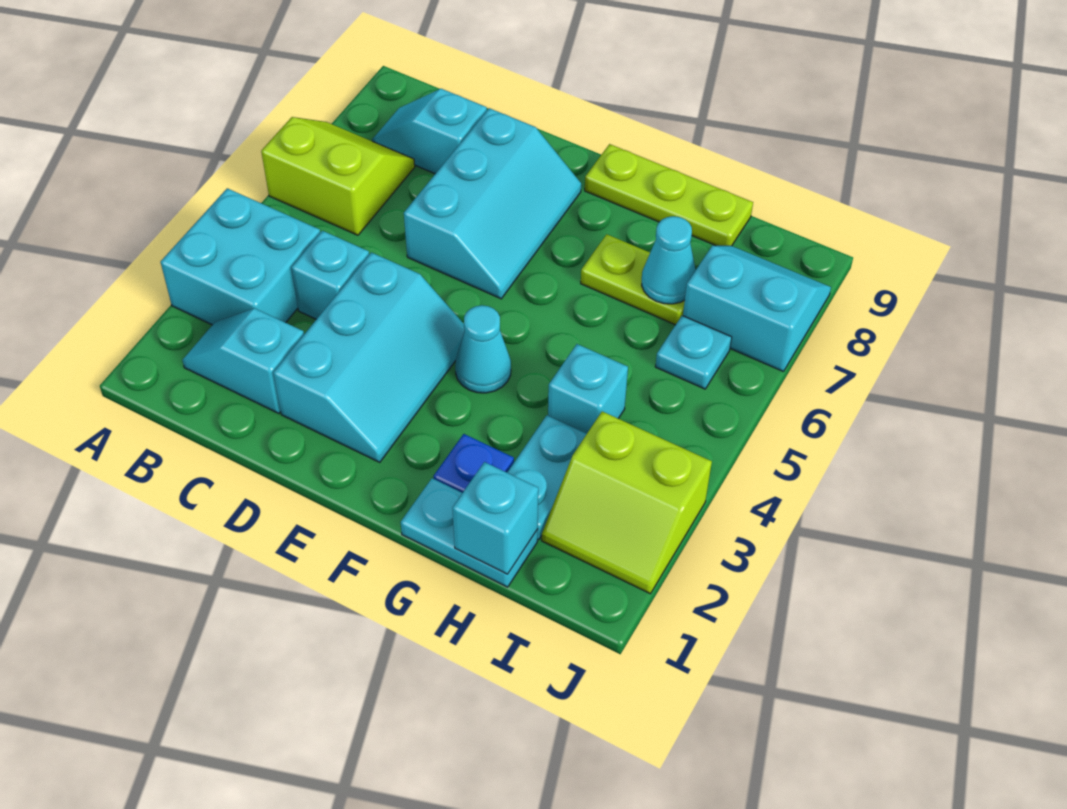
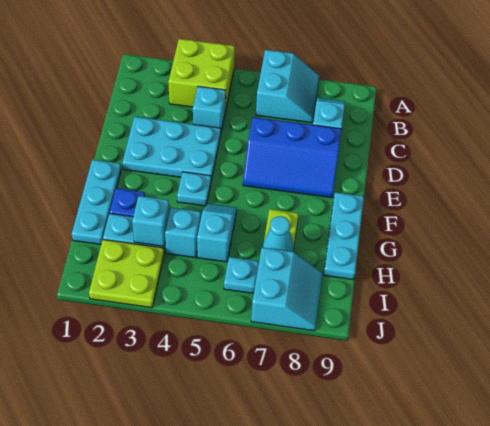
cyan 2x2 brick [161,188,320,325] -> lime 2x2 brick [168,39,235,111]
lime 2x2 slope [261,117,415,235] -> cyan 2x2 slope [256,50,319,123]
cyan 1x2 slope [182,309,304,413] -> cyan 1x2 slope moved to [197,204,237,262]
cyan 2x3 slope [273,252,464,462] -> cyan 2x3 plate [122,117,221,180]
cyan 2x3 slope [404,108,581,299] -> blue 2x3 slope [243,117,342,198]
cyan 1x1 cone [455,305,511,393] -> cyan 1x1 plate [177,172,211,206]
lime 1x3 plate [585,144,753,246] -> cyan 1x3 plate [324,192,364,280]
cyan 1x2 plate [401,478,538,587] -> cyan 1x3 plate [72,160,121,244]
cyan 1x1 brick [452,462,538,574] -> cyan 1x1 brick moved to [132,196,169,246]
lime 2x2 slope [542,411,712,594] -> lime 2x2 plate [89,240,164,308]

